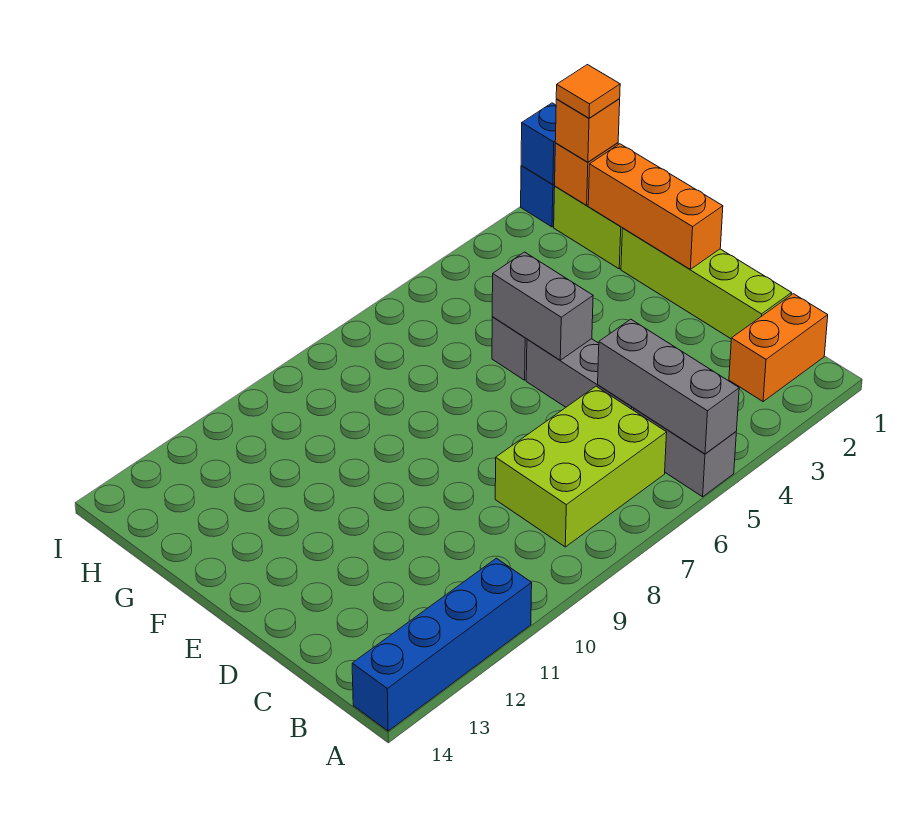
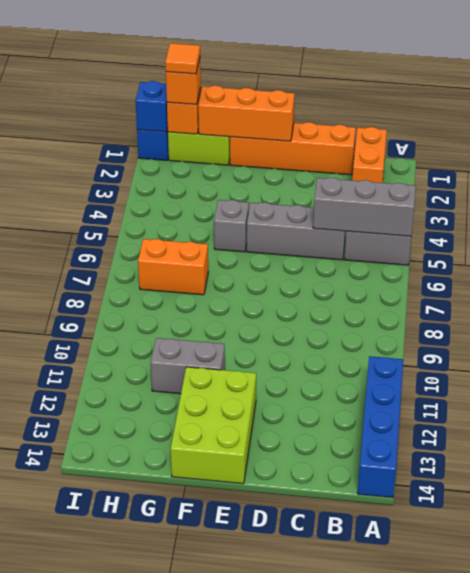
lime 2x3 brick [495,386,667,547] -> lime 2x3 brick moved to [171,367,256,484]
lime 1x4 brick [621,228,792,339] -> orange 1x4 brick [230,122,356,175]
grey 1x2 brick [492,252,593,360] -> grey 1x2 brick moved to [151,338,225,394]
none -> orange 1x2 brick [138,239,208,295]

